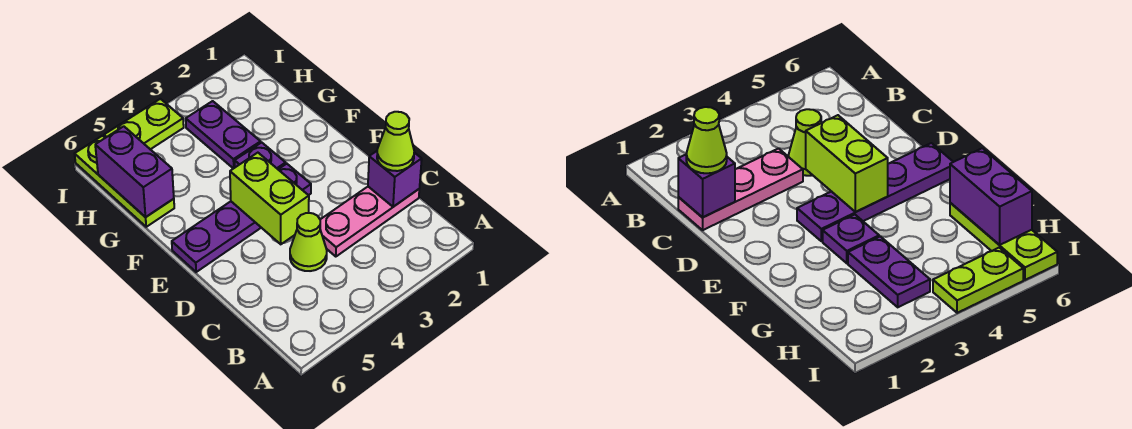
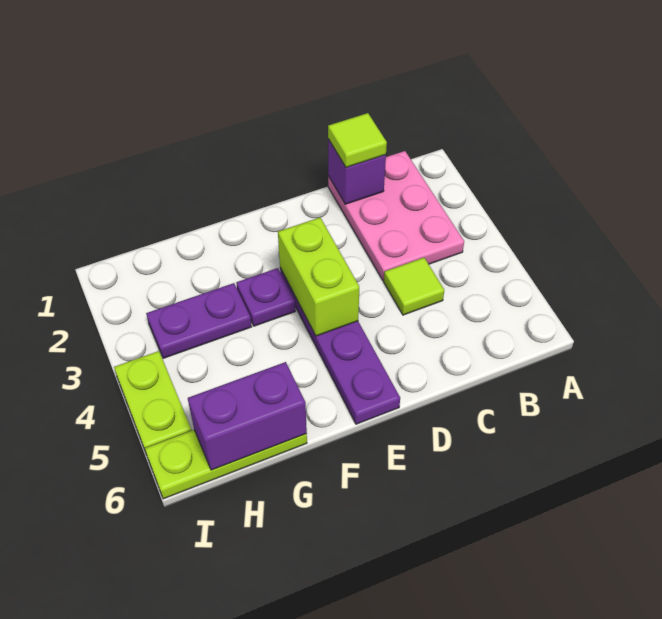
pink 1x3 plate [320,187,419,257] -> pink 2x3 plate [328,151,464,280]
lime 1x1 cone [377,112,414,171] -> lime 1x1 tile [328,113,387,168]
lime 1x1 cone [290,213,327,271] -> lime 1x1 tile [384,258,444,315]
lime 1x2 brick [230,153,309,244] -> lime 1x2 brick turned to [278,217,359,336]

